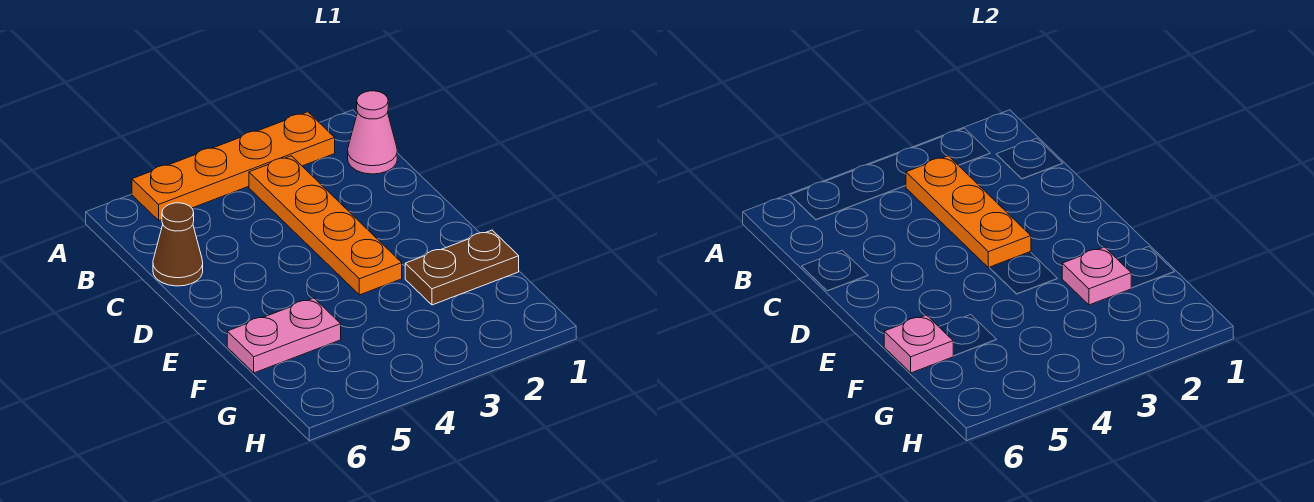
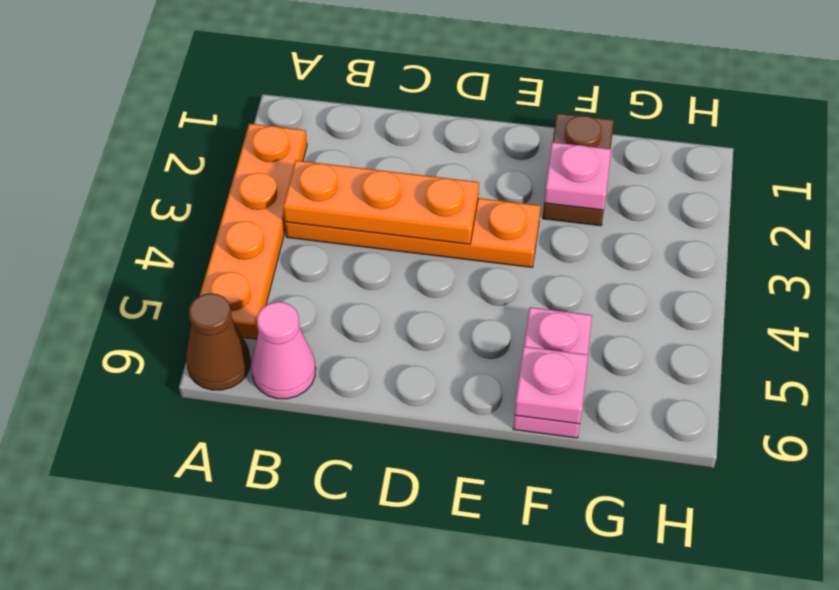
pink 1x1 cone [348,91,397,174] -> pink 1x1 cone moved to [252,302,316,399]
brown 1x1 cone [153,203,203,286] -> brown 1x1 cone moved to [186,293,251,390]

